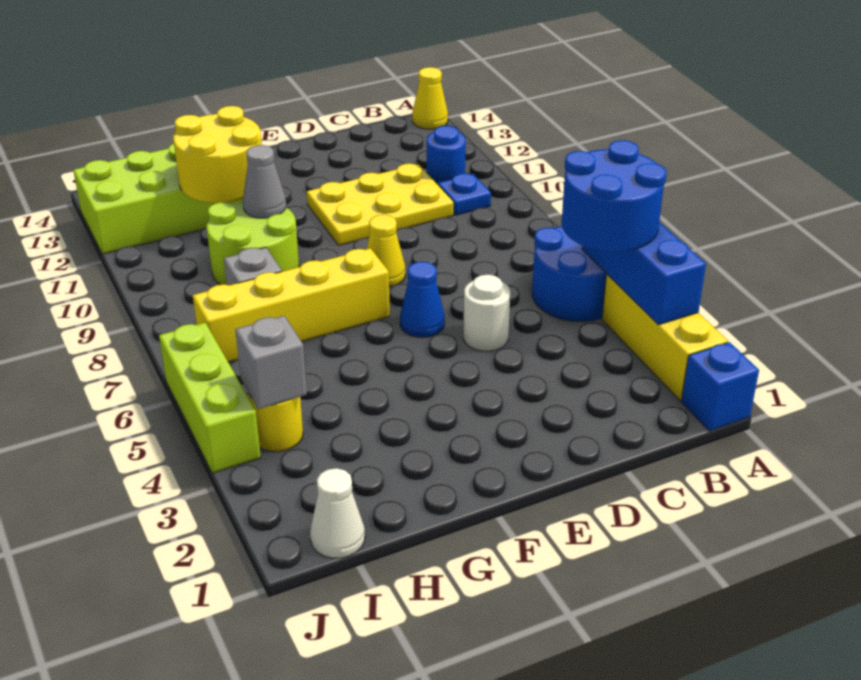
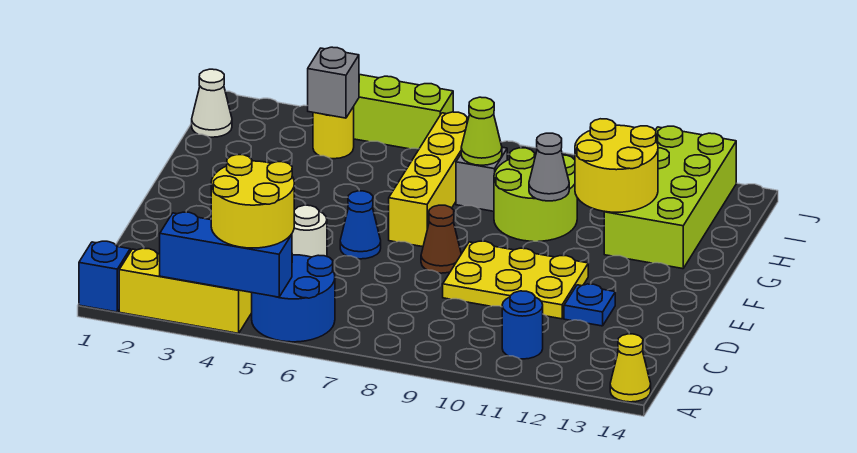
blue 2x2 round brick [562,140,667,252] -> yellow 2x2 round brick [211,155,294,248]
blue 1x1 plate [438,174,491,215] -> blue 1x1 plate moved to [564,284,615,326]
yellow 2x3 plate [307,164,453,246] -> yellow 2x3 plate turned to [443,241,588,319]
yellow 1x1 cone [367,215,405,287] -> brown 1x1 cone [421,205,461,273]
none -> lime 1x1 cone [461,97,502,165]

